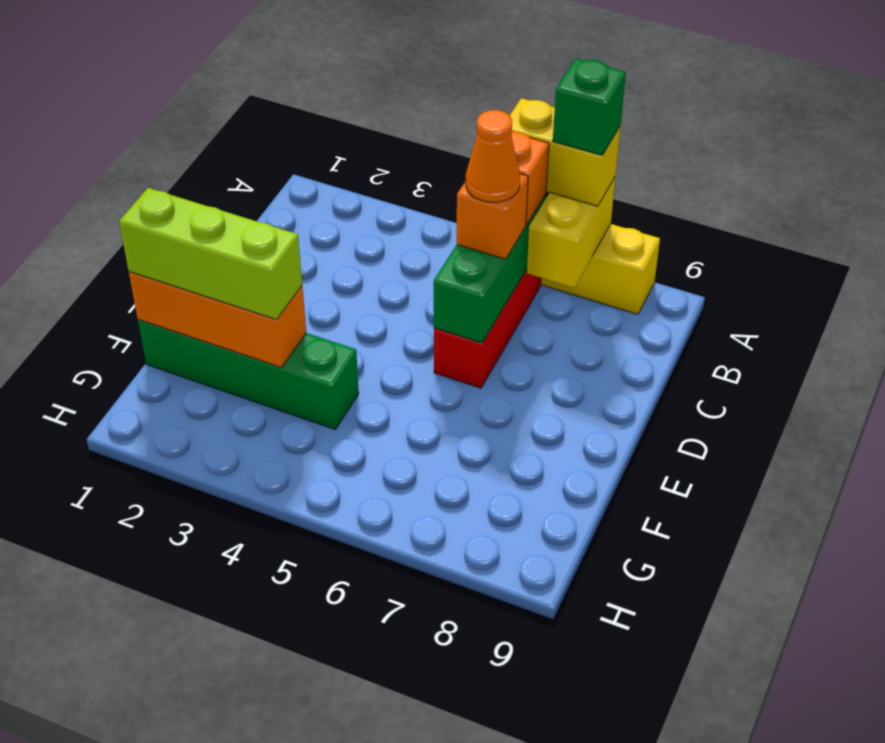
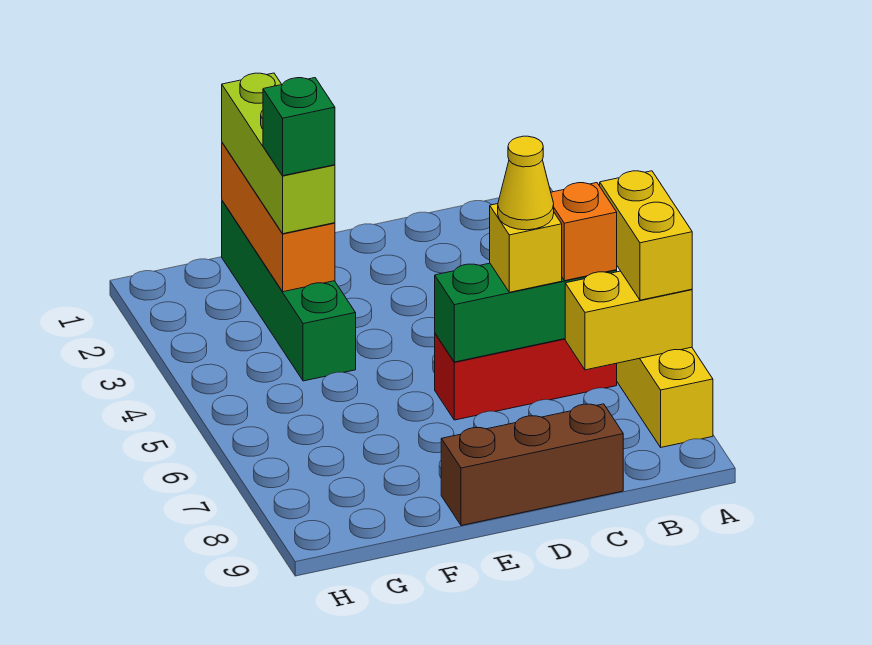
green 1x1 brick [553,58,626,155] -> green 1x1 brick moved to [263,78,335,176]
orange 1x1 brick [457,174,528,259] -> yellow 1x1 brick [490,204,562,292]
orange 1x1 cone [466,110,520,202] -> yellow 1x1 cone [498,136,554,230]
none -> brown 1x3 brick [441,404,623,525]

